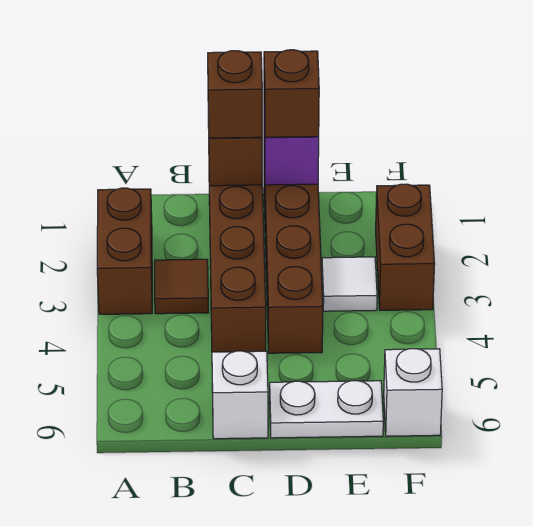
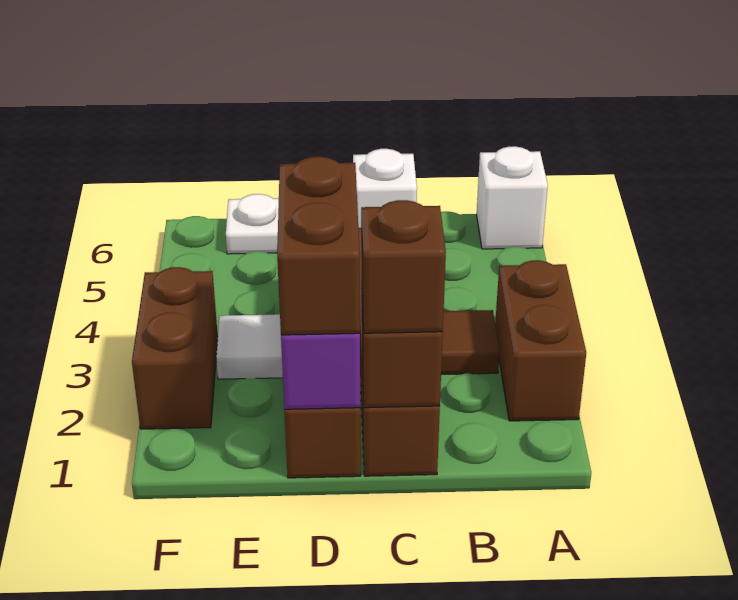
brown 1x1 brick [264,50,319,137] -> brown 1x2 brick [277,157,360,335]
white 1x1 brick [384,349,442,436] -> white 1x1 brick moved to [477,146,548,249]

